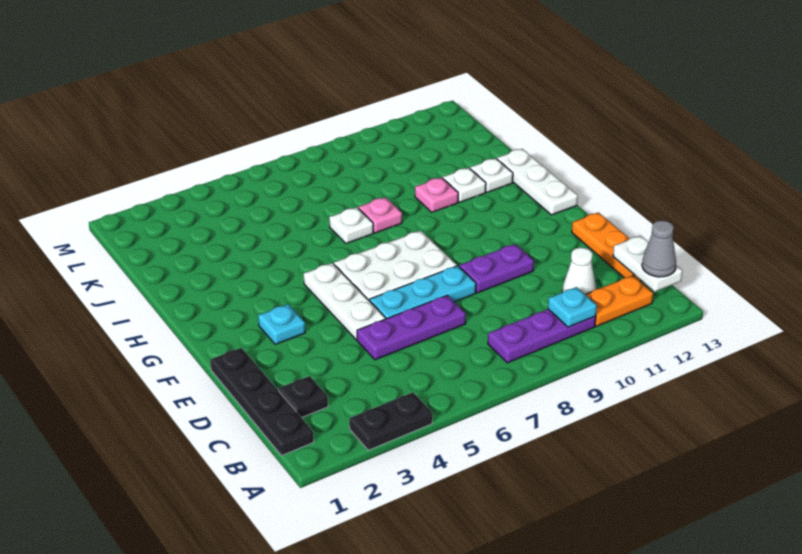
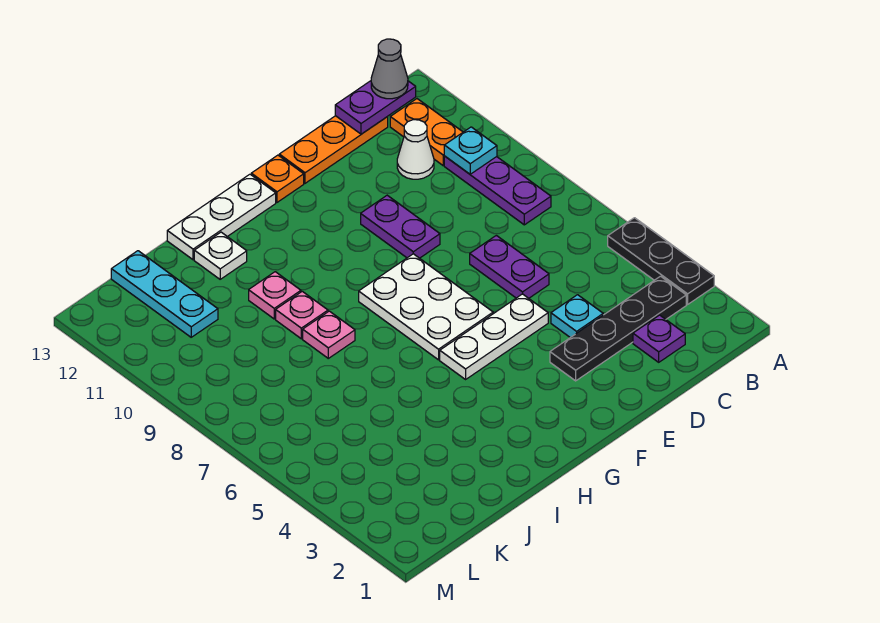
black 1x2 plate [349,392,432,450] -> black 1x3 plate [608,218,714,304]
black 1x4 plate [210,348,314,456] -> black 1x4 plate moved to [550,276,686,381]
white 1x2 plate [613,236,682,292] -> purple 1x2 plate [335,81,416,134]
black 1x1 plate [279,376,328,418] -> purple 1x1 plate [633,315,685,362]
purple 1x3 plate [357,295,466,360] -> purple 1x2 plate [470,235,549,298]
cyan 1x3 plate [370,266,476,319] -> cyan 1x3 plate moved to [111,251,218,337]
cyan 1x1 plate [258,304,305,344] -> cyan 1x1 plate moved to [551,295,603,338]
none -> orange 1x1 plate [251,155,304,202]
white 1x1 plate [329,207,373,243] -> none
none -> pink 1x1 plate [276,291,328,339]
white 1x1 plate [443,168,486,202] -> none

